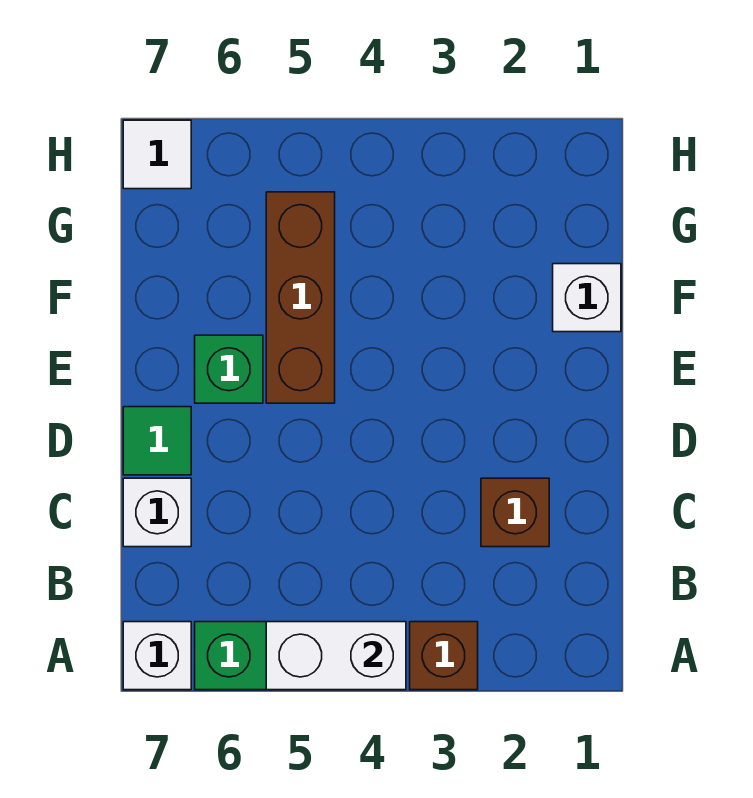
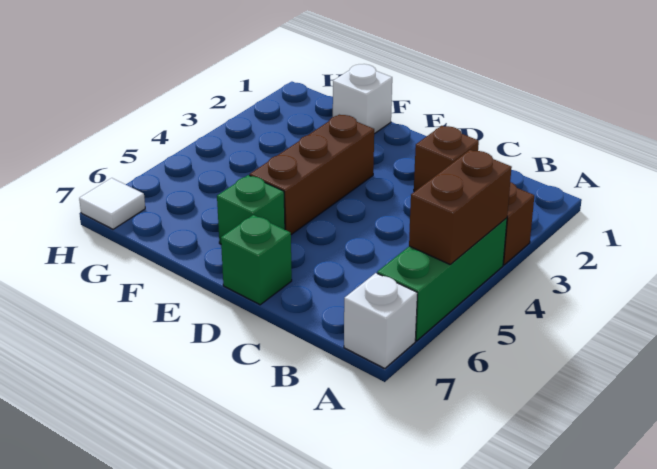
white 1x2 brick [266,622,406,690] -> brown 1x2 brick [409,150,512,265]
white 1x1 brick [123,478,191,547] -> none
green 1x1 tile [123,407,191,475] -> green 1x1 brick [221,215,292,305]
brown 1x3 brick [266,192,335,403] -> brown 1x3 brick turned to [250,115,374,235]

